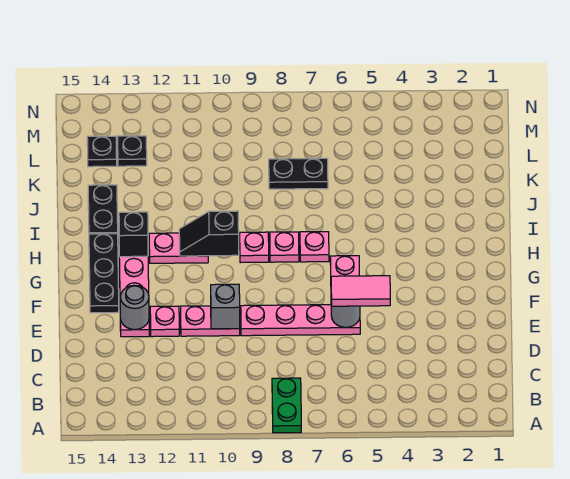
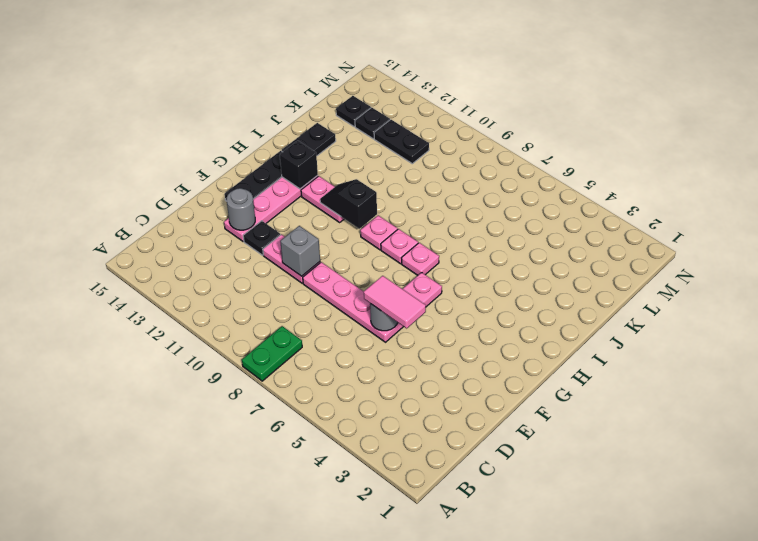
pink 1x1 plate [150,306,179,337] -> black 1x1 plate [243,221,280,255]
black 1x2 plate [269,158,328,189] -> black 1x2 plate moved to [374,120,429,164]

